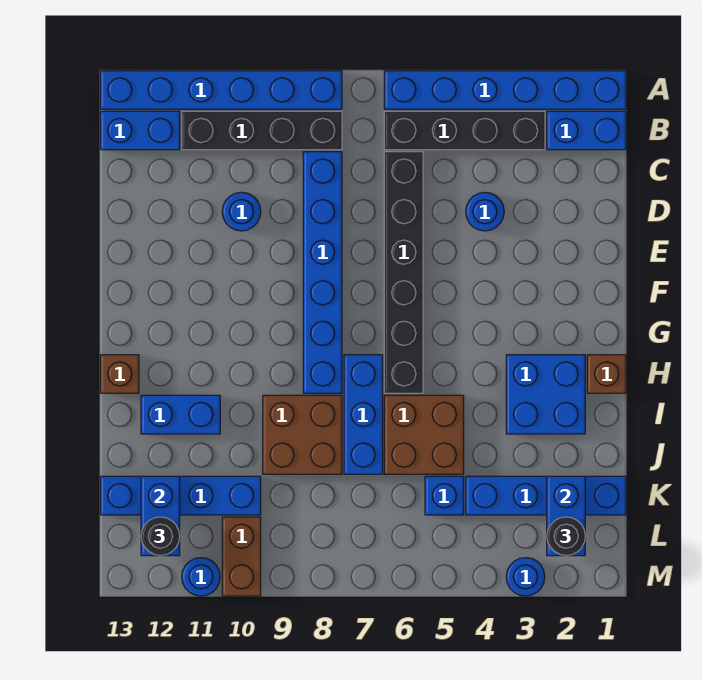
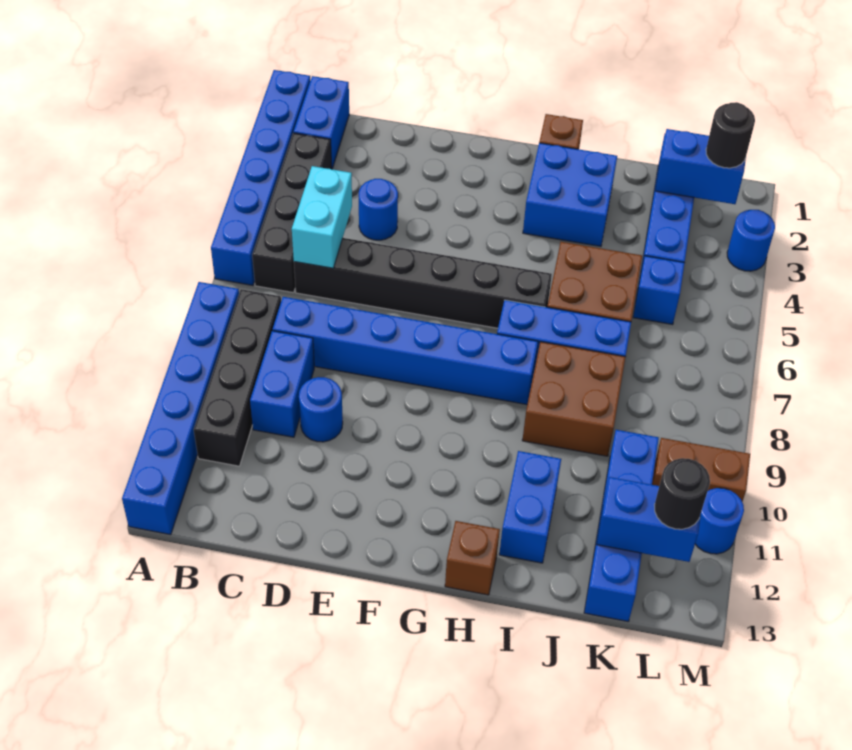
blue 1x2 brick [100,111,180,150] -> blue 1x2 brick moved to [250,331,314,437]
none -> cyan 1x2 brick [292,166,352,268]

